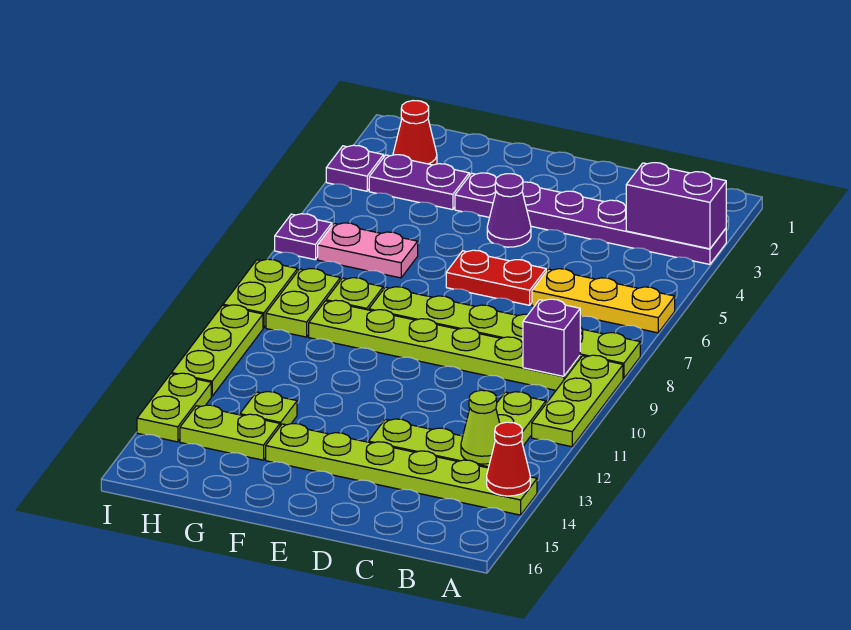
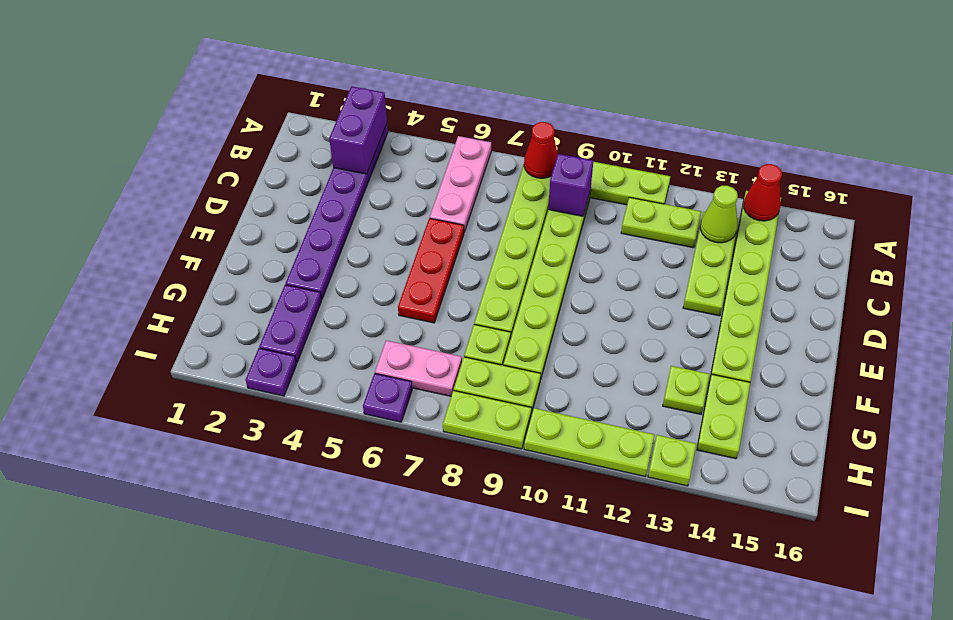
yellow 1x3 plate [532,269,675,333] -> pink 1x3 plate [430,136,491,232]
red 1x2 plate [446,250,546,305] -> red 1x3 plate [398,218,464,323]
purple 1x1 cone [487,174,531,247] -> none
pink 1x2 plate [318,223,418,278] -> pink 1x2 plate turned to [375,340,462,396]
red 1x1 cone [393,101,437,165] -> red 1x1 cone moved to [524,122,558,178]
lime 1x2 plate [137,373,211,442] -> lime 1x1 plate [648,435,696,486]

